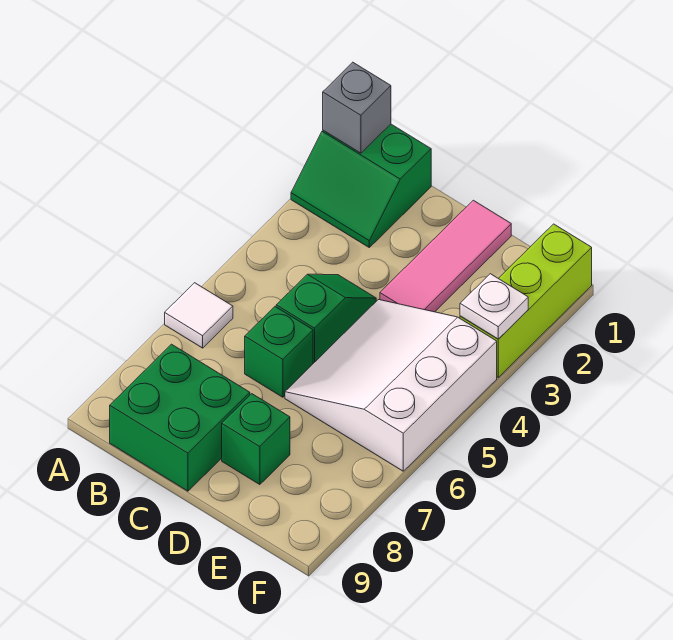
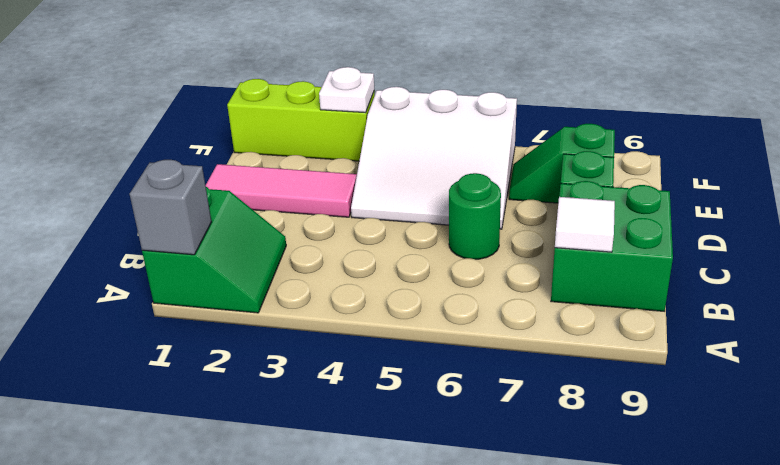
white 1x1 tile [165,283,233,348] -> white 1x1 tile moved to [555,197,615,252]
green 1x2 slope [276,274,376,363] -> green 1x2 slope moved to [509,124,615,203]
green 1x1 brick [245,307,313,397] -> green 1x1 round brick [449,173,501,259]

